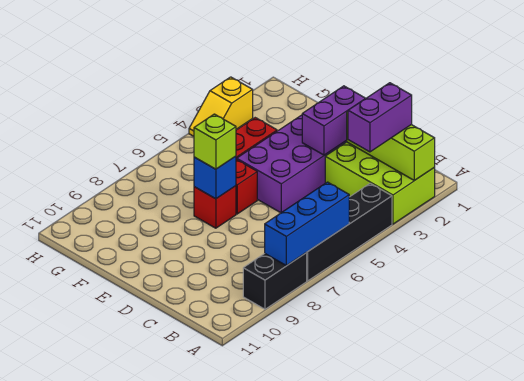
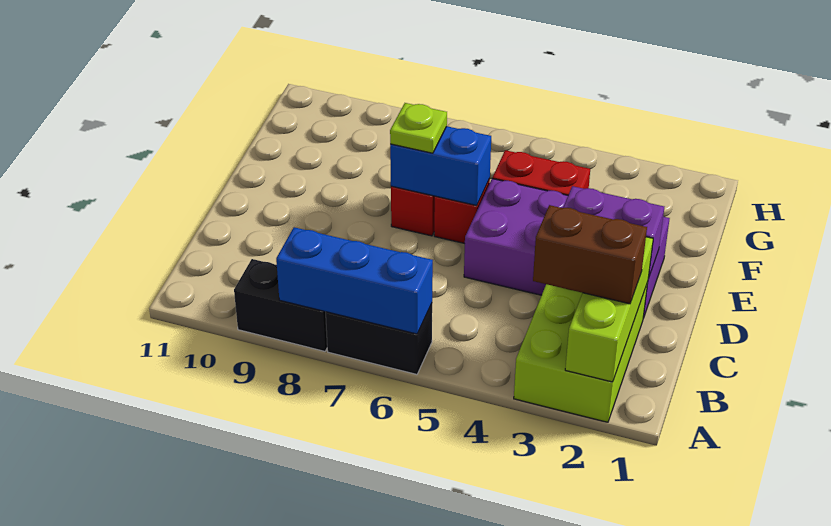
black 1x4 brick [306,183,392,281] -> black 1x2 brick [326,304,432,375]
purple 1x2 brick [348,83,412,152] -> brown 1x2 brick [533,205,647,304]
blue 1x1 brick [194,156,236,199] -> blue 1x2 brick [390,126,491,206]
lime 1x1 brick [194,114,236,169] -> lime 1x1 plate [390,103,447,153]
yellow 1x2 slope [189,77,253,136] -> none

